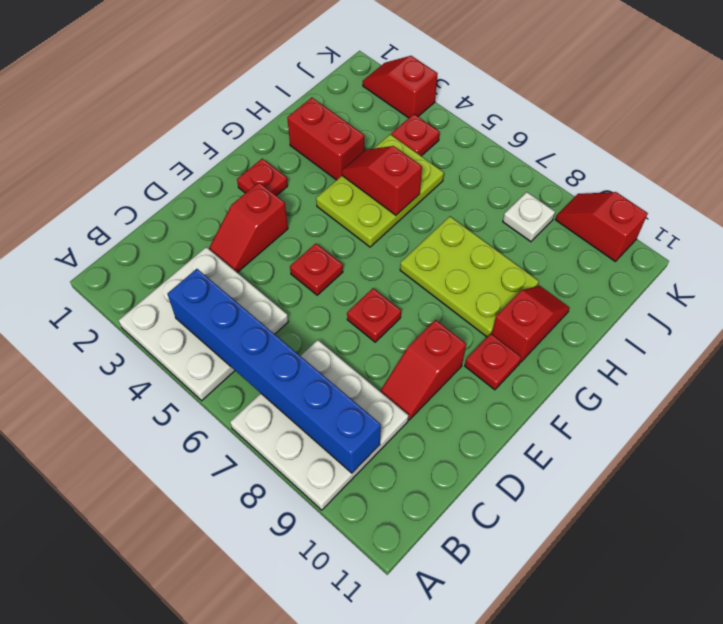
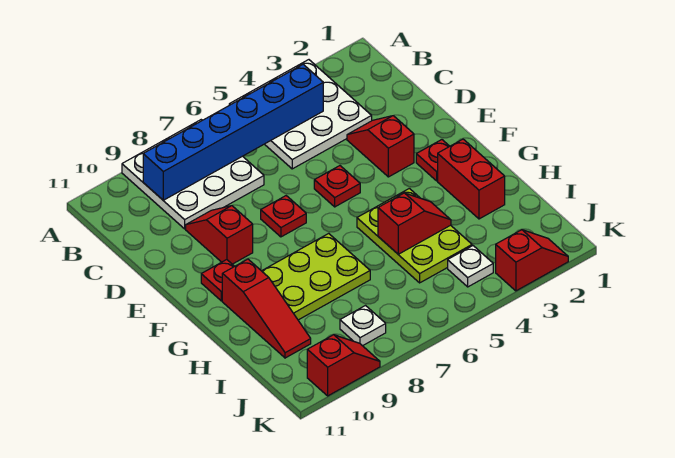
red 1x2 slope [492,286,570,363] -> red 1x3 slope [222,259,311,358]
red 1x2 brick [287,98,365,180] -> red 1x2 brick turned to [438,139,505,219]
red 1x1 plate [391,114,440,156] -> white 1x1 plate [448,246,493,287]

